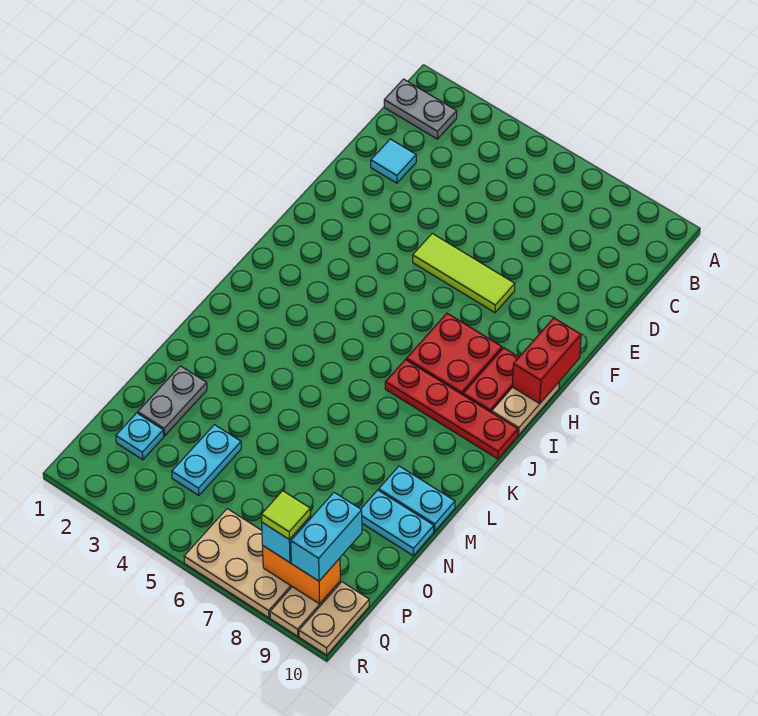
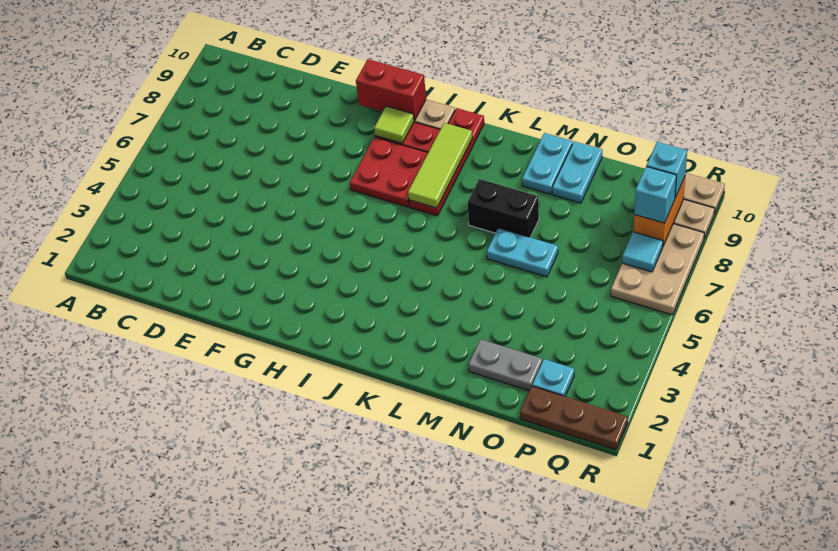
grey 1x2 plate [384,79,457,139] -> none
cyan 1x1 tile [371,139,416,183] -> cyan 1x1 tile moved to [622,232,663,272]
lime 1x3 tile [413,234,515,313] -> lime 1x3 tile moved to [408,123,472,208]
none -> black 1x2 brick [468,179,539,237]
cyan 1x2 plate [172,425,241,495] -> cyan 1x2 plate moved to [487,228,558,277]
none -> brown 1x3 plate [520,386,628,450]
cyan 1x2 brick [291,492,362,581] -> cyan 1x1 brick [647,142,687,198]
lime 1x1 tile [261,491,311,539] -> lime 1x1 tile moved to [374,106,414,144]

